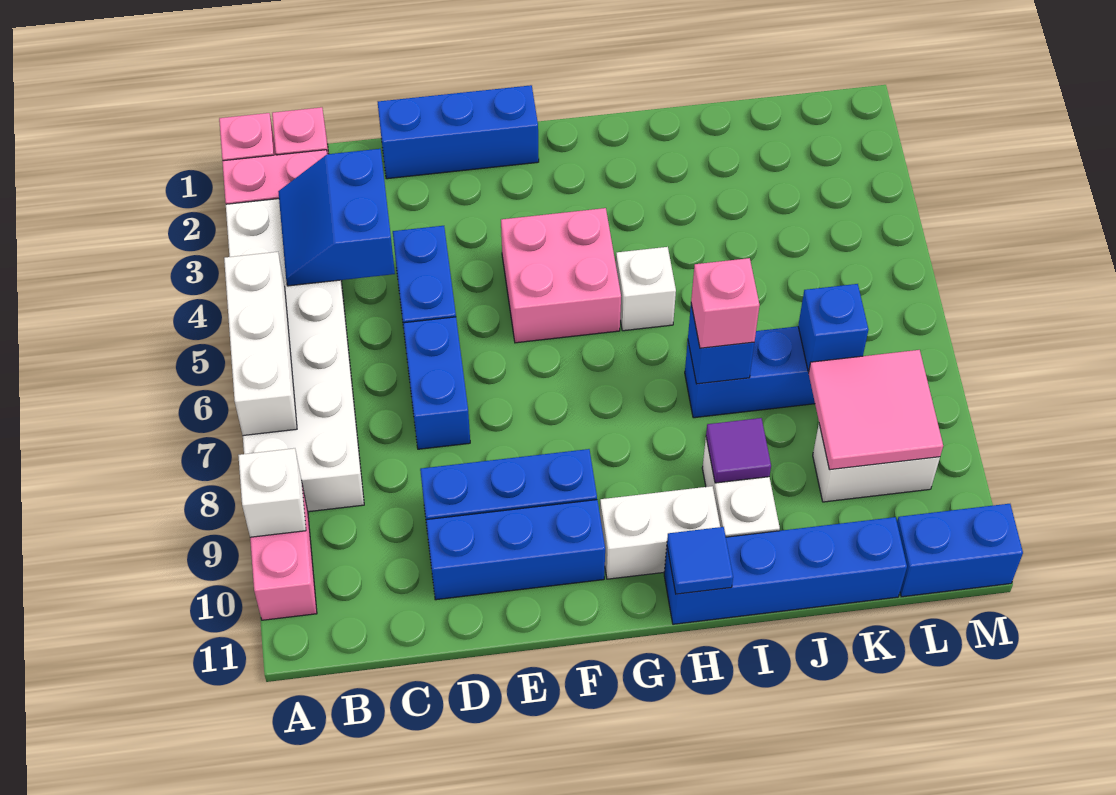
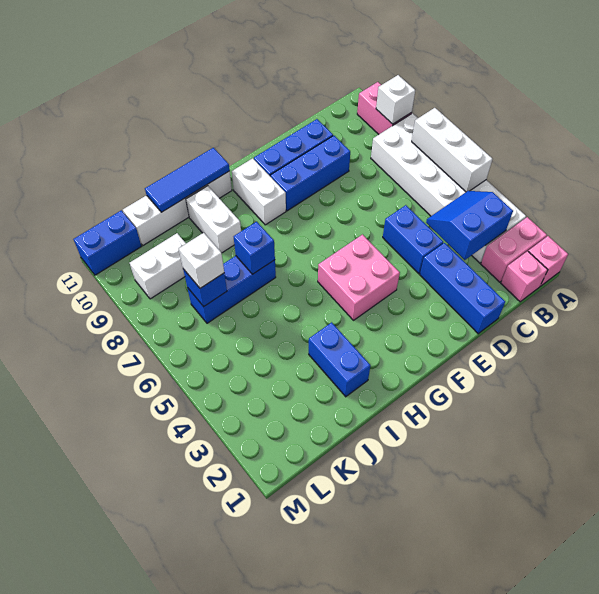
blue 2x2 slope [278,149,395,286] -> blue 2x2 slope turned to [426,191,513,260]
blue 1x3 brick [378,85,539,179] -> blue 1x3 brick turned to [420,243,505,334]
blue 1x2 brick [403,317,470,449] -> blue 1x2 brick moved to [309,322,370,397]
white 1x2 brick [600,486,720,579] -> white 1x2 brick turned to [232,158,286,225]
white 1x1 brick [616,247,676,331] -> white 1x1 brick moved to [179,233,224,288]
blue 1x4 brick [664,517,907,624] -> white 1x4 brick [123,171,232,245]
blue 1x1 tile [667,527,733,594] -> blue 1x3 tile [145,148,230,212]
pink 1x1 brick [691,258,760,348] -> none
purple 1x1 tile [706,418,771,483] -> none
pink 2x2 tile [809,350,943,470] -> none

